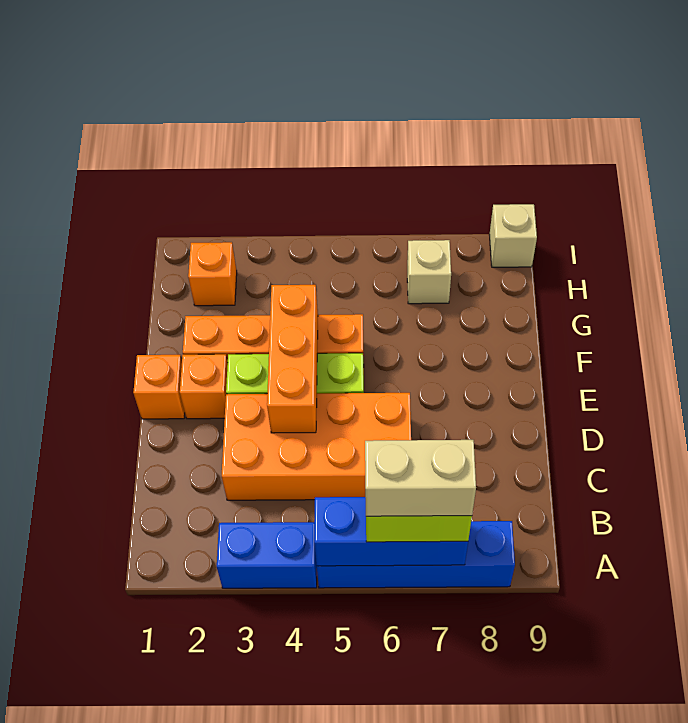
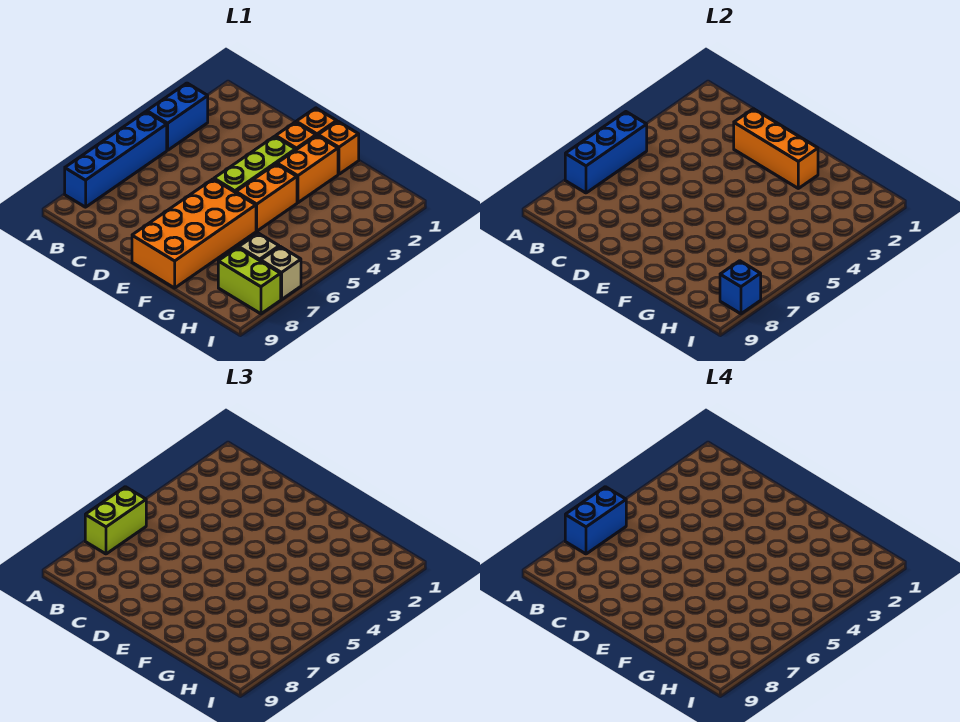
tan 1x2 brick [365,440,476,516] -> blue 1x2 brick [565,487,626,554]
orange 2x4 brick [222,393,411,500] -> orange 2x4 brick moved to [132,179,256,288]
orange 1x3 brick [267,285,318,433] -> orange 1x3 brick moved to [734,109,818,188]
orange 1x1 brick [188,242,237,306] -> orange 1x1 brick moved to [318,121,359,174]
none -> lime 1x2 brick [218,247,281,314]
none -> blue 1x1 brick [720,261,761,314]
tan 1x1 brick [490,204,537,267] -> tan 1x1 brick moved to [261,247,301,300]

